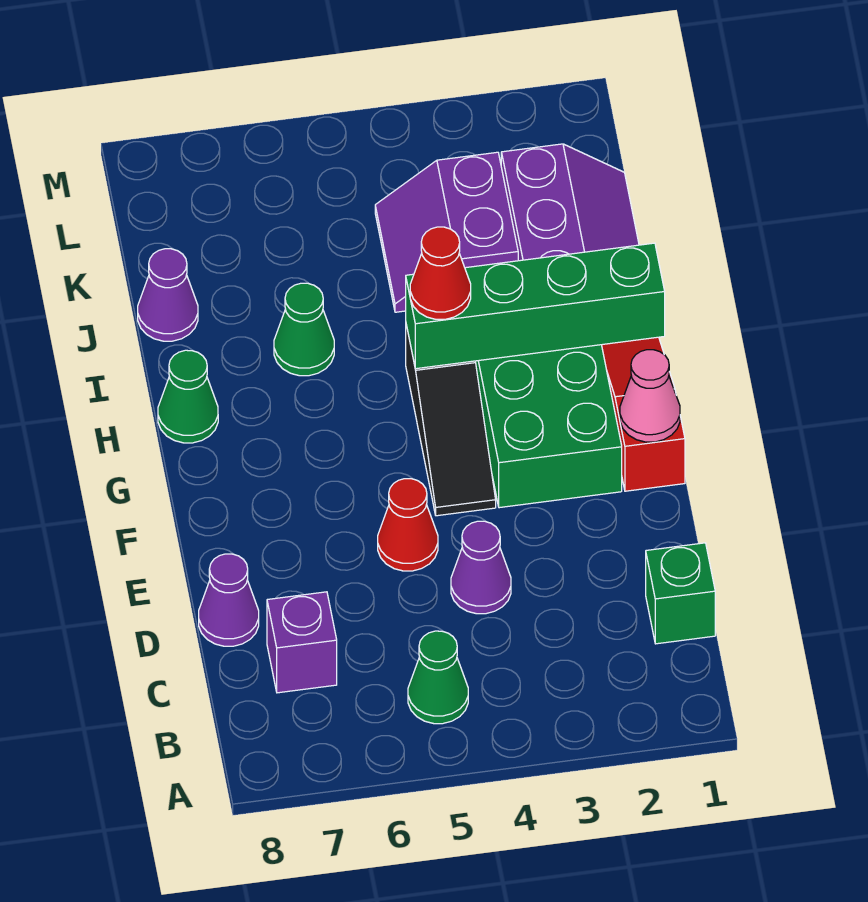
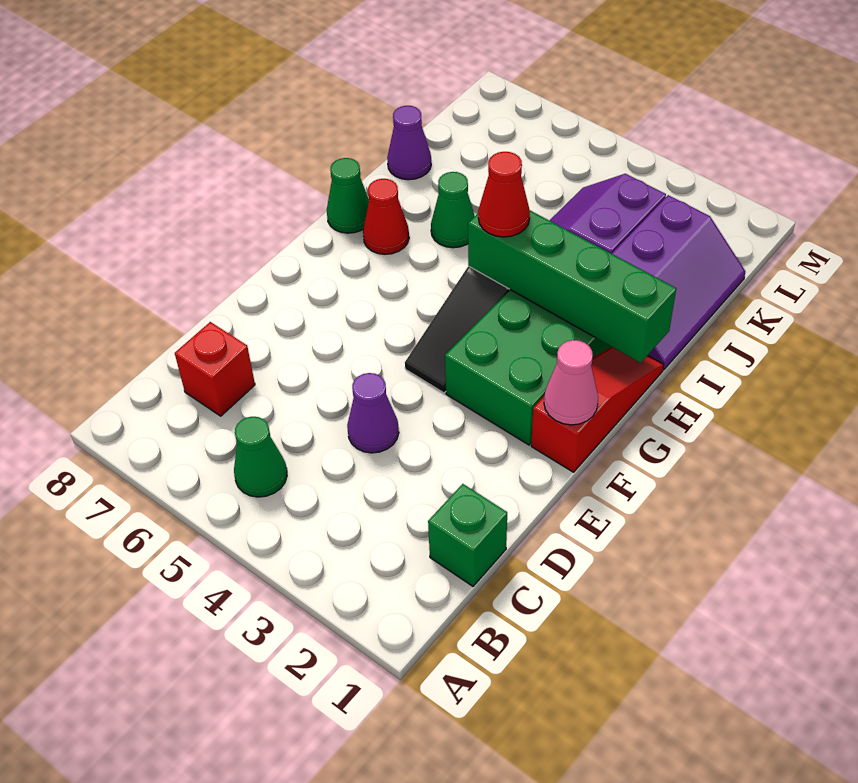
purple 1x1 brick [267,592,337,693] -> red 1x1 brick [175,322,255,416]
purple 1x1 cone [199,554,259,646] -> none
red 1x1 cone [378,479,438,571] -> red 1x1 cone moved to [363,179,409,254]

